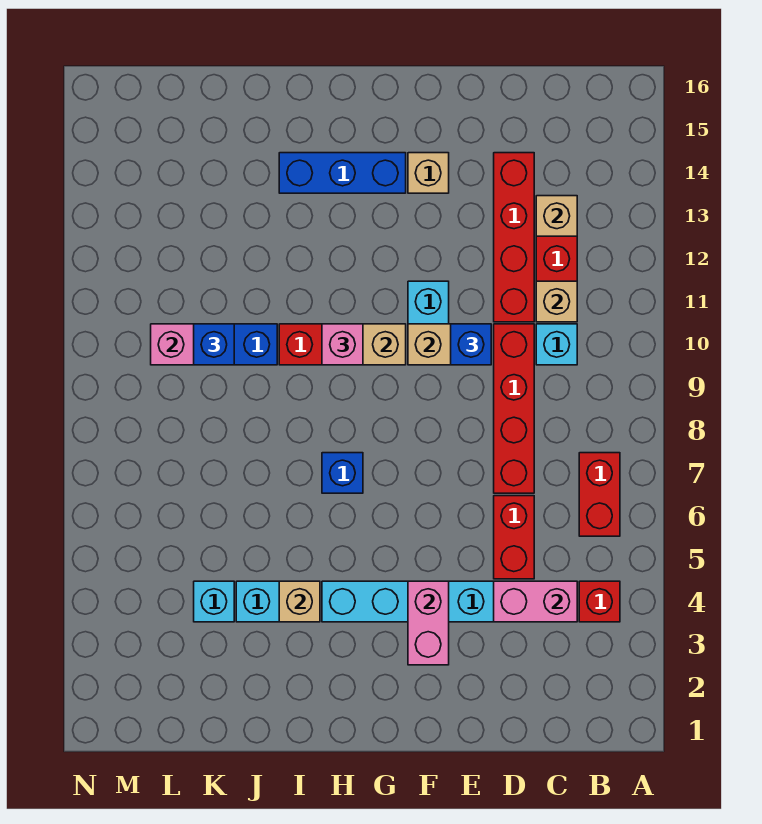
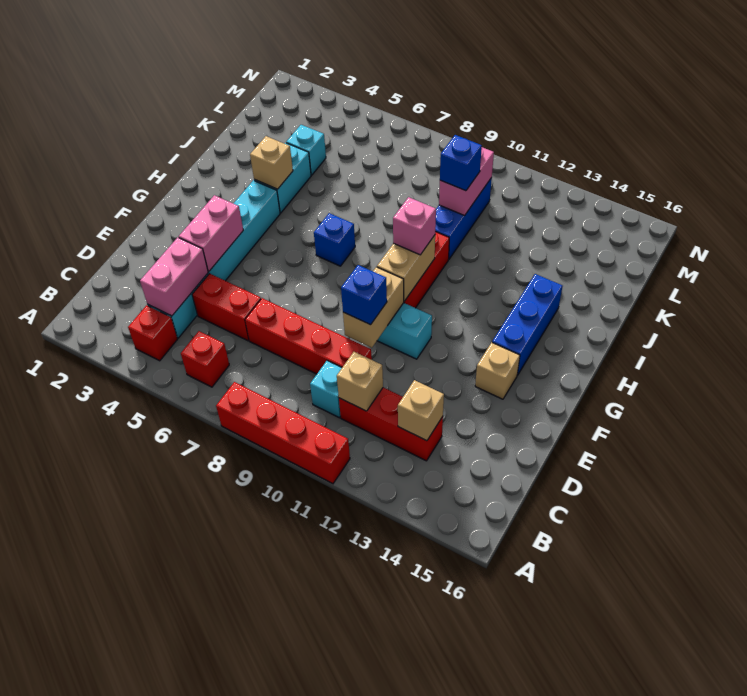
red 1x2 brick [579,453,620,536] -> red 1x1 brick [181,331,229,387]
red 1x4 brick [494,153,534,322] -> red 1x4 brick moved to [216,382,350,484]
pink 1x2 brick [408,581,449,665] -> pink 1x2 brick turned to [179,195,243,271]

